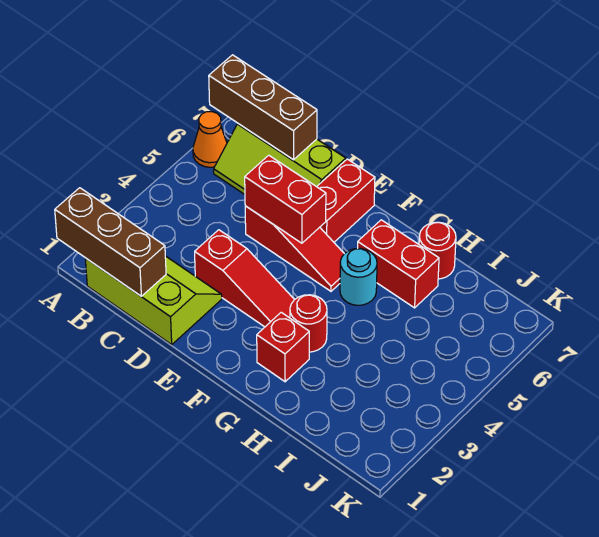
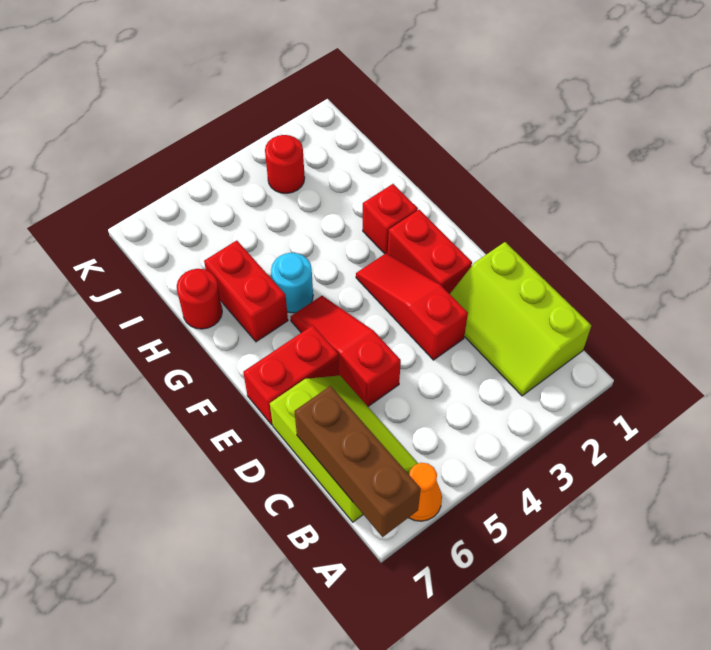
brown 1x3 brick [55,188,166,296] -> none
red 1x2 brick [245,155,326,243] -> red 1x2 brick moved to [388,210,472,294]
red 1x1 round brick [290,295,327,352] -> red 1x1 round brick moved to [265,135,305,193]

